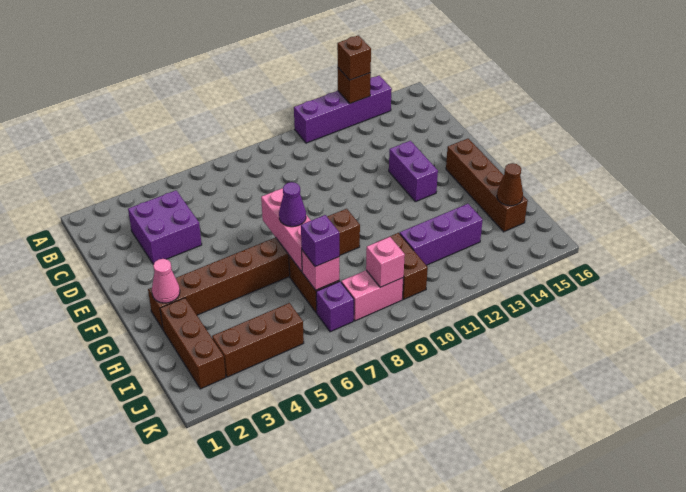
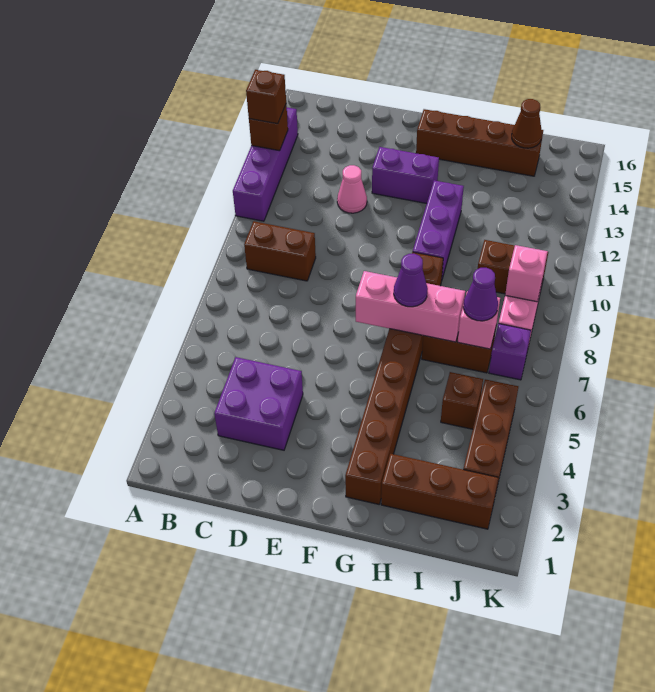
none -> brown 1x2 brick [244,221,316,281]
pink 1x1 cone [152,259,180,303] -> pink 1x1 cone moved to [337,165,367,213]
none -> brown 1x1 brick [441,372,483,429]
purple 1x1 brick [301,215,339,267] -> purple 1x1 cone [463,268,498,321]
purple 1x3 brick [400,204,483,265] -> purple 1x3 brick moved to [413,180,464,279]

